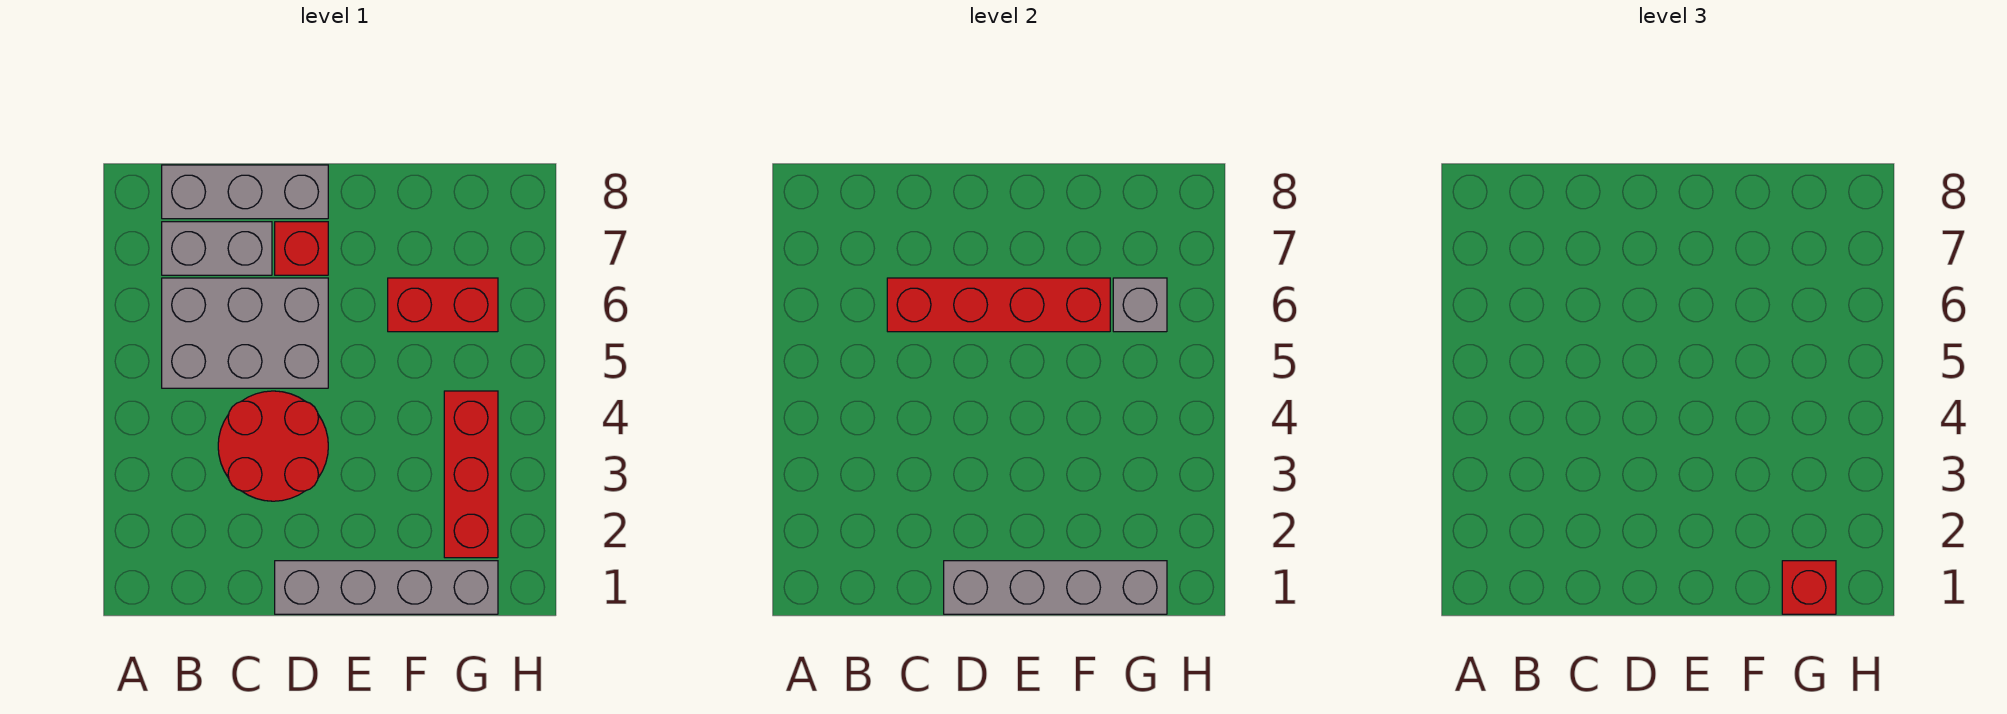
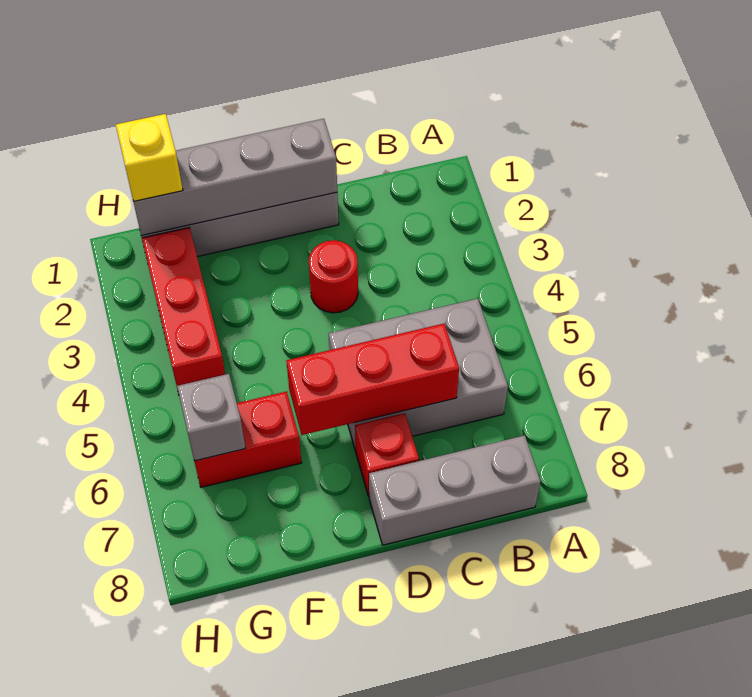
grey 1x2 brick [162,222,272,275] -> none
red 2x2 round brick [218,391,328,501] -> red 1x1 round brick [309,240,358,313]
red 1x4 brick [887,278,1110,332] -> red 1x3 brick [286,324,459,435]
red 1x1 brick [1782,561,1836,614] -> yellow 1x1 brick [116,114,183,201]

